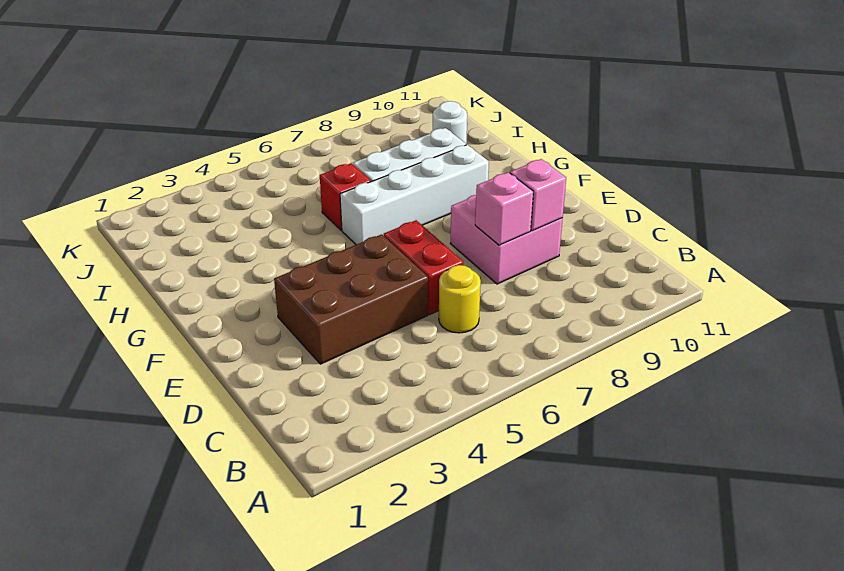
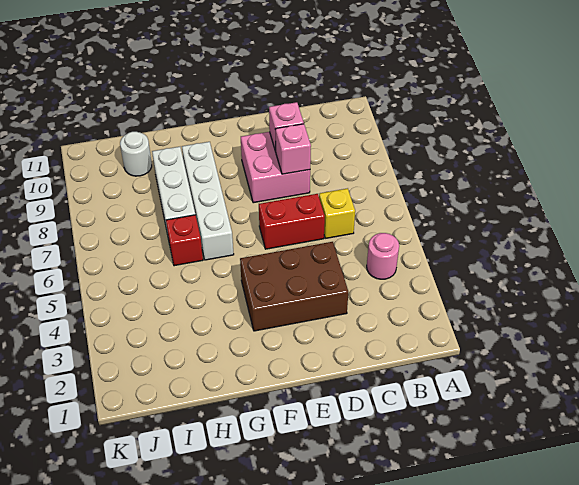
none -> pink 1x1 round brick [367,233,399,279]
yellow 1x1 round brick [439,265,481,333] -> yellow 1x1 brick [319,188,355,238]
brown 2x3 brick [274,234,428,364] -> brown 2x3 brick turned to [240,242,348,331]

